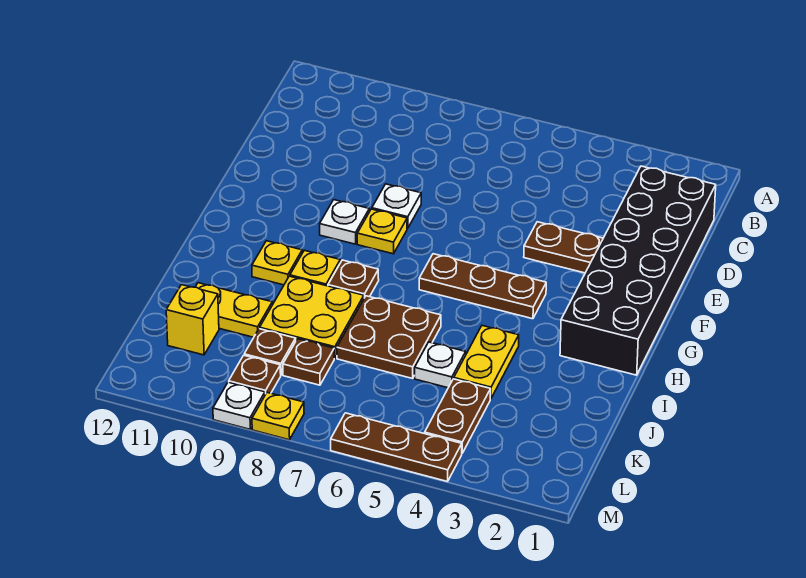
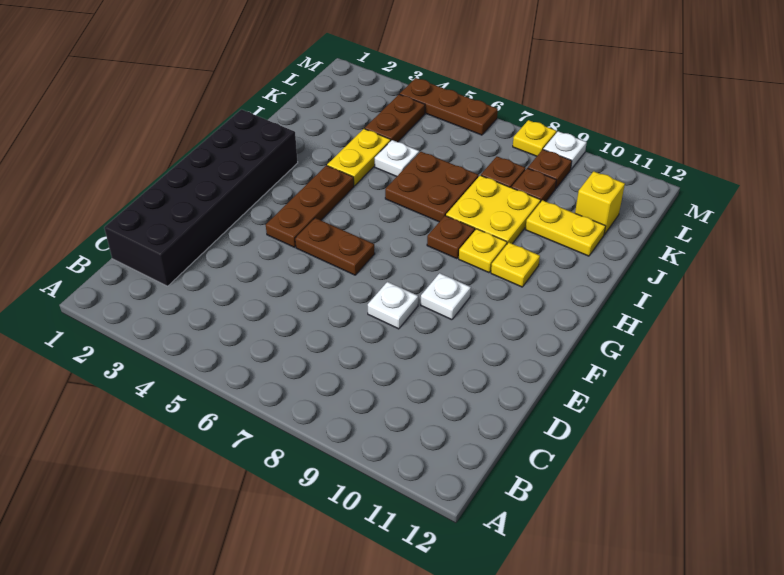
brown 1x2 plate [524,222,603,273] -> brown 1x2 plate moved to [295,218,375,275]
yellow 1x1 plate [357,209,407,254] -> none
brown 1x3 plate [419,254,546,319] -> brown 1x3 plate turned to [266,165,354,247]

